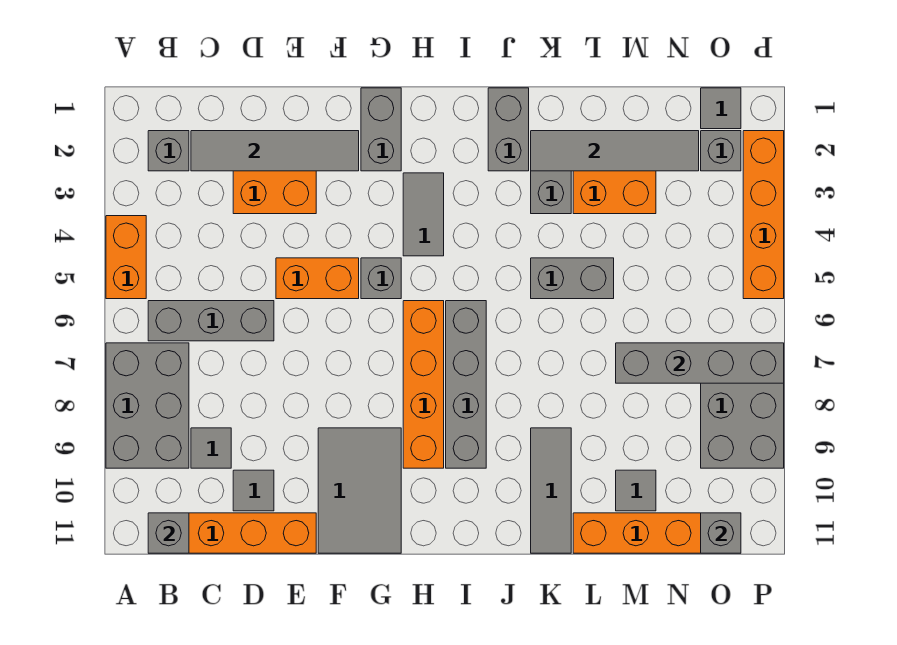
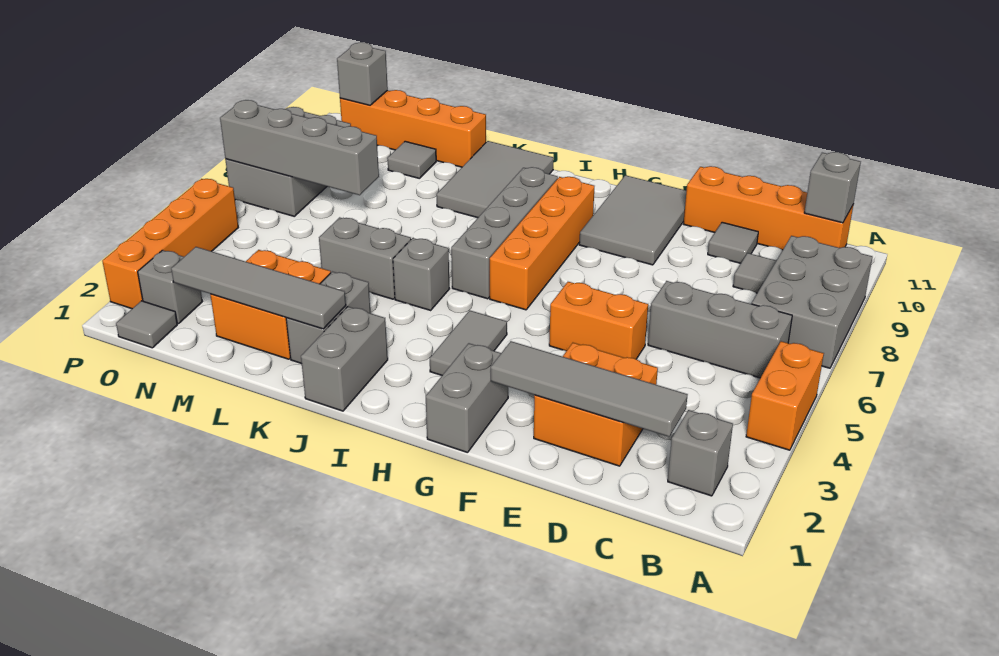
grey 1x1 brick [361,258,401,299] -> grey 1x1 brick moved to [393,238,450,310]
grey 1x3 tile [531,428,571,553] -> grey 2x3 tile [437,141,554,218]

